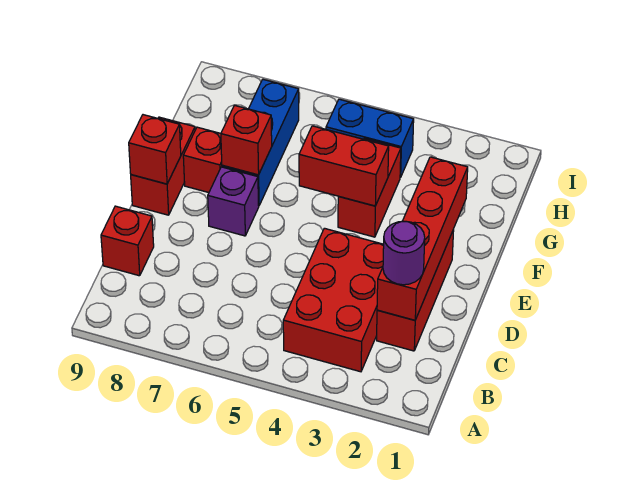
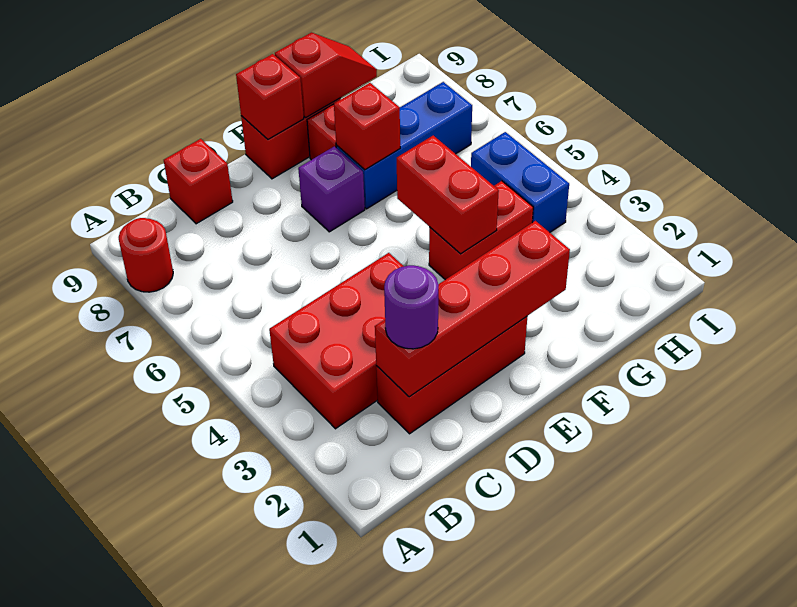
none -> red 1x1 round brick [119,218,173,292]
none -> red 1x2 slope [275,32,377,117]

